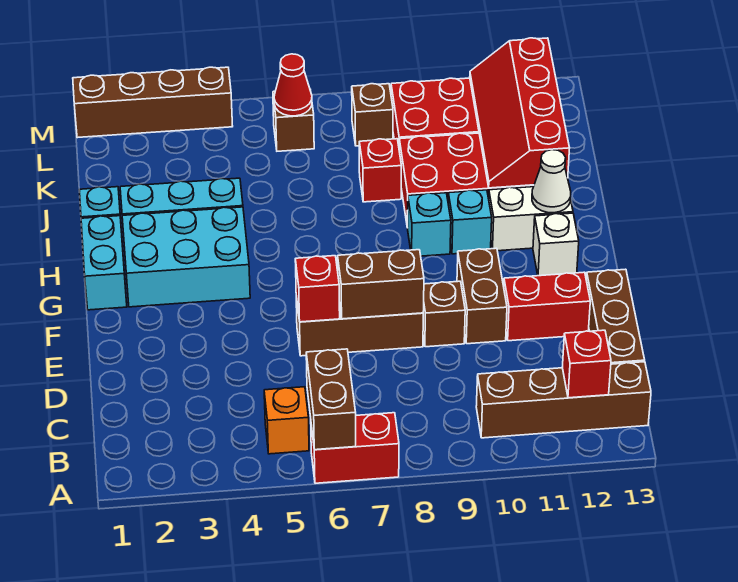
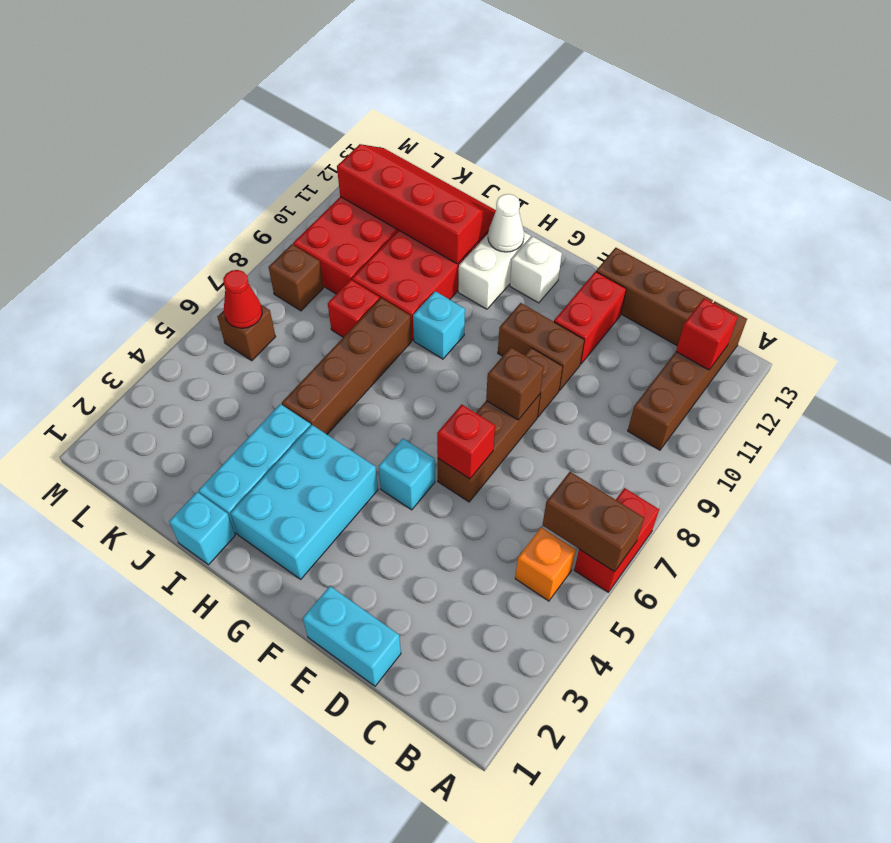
brown 1x2 brick [338,250,424,319] -> brown 1x1 brick [486,347,544,420]
cyan 1x2 brick [81,216,127,310] -> cyan 1x2 brick moved to [303,586,401,686]
cyan 1x1 brick [448,190,492,254] -> cyan 1x1 brick moved to [379,439,435,510]
red 2x4 slope [470,38,570,188] -> red 2x4 slope turned to [337,144,496,264]
brown 1x4 brick [73,67,233,138] -> brown 1x4 brick moved to [282,298,411,434]

